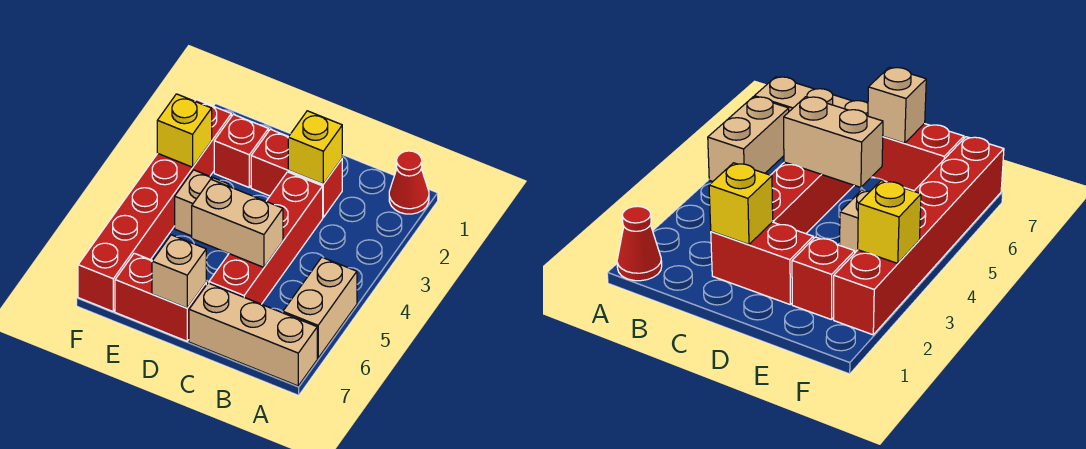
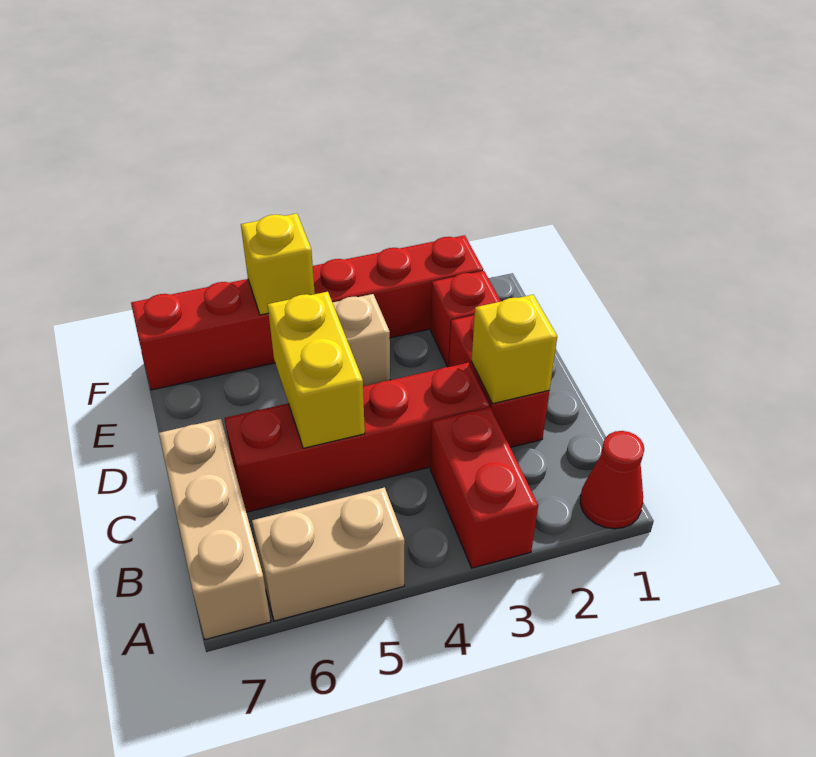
tan 1x2 brick [192,180,283,267] -> yellow 1x2 brick [268,292,365,448]
red 1x2 brick [115,253,206,341] -> red 1x2 brick moved to [430,407,538,568]
tan 1x1 brick [152,235,206,308] -> none
yellow 1x1 brick [157,94,212,167] -> yellow 1x1 brick moved to [241,214,315,315]

